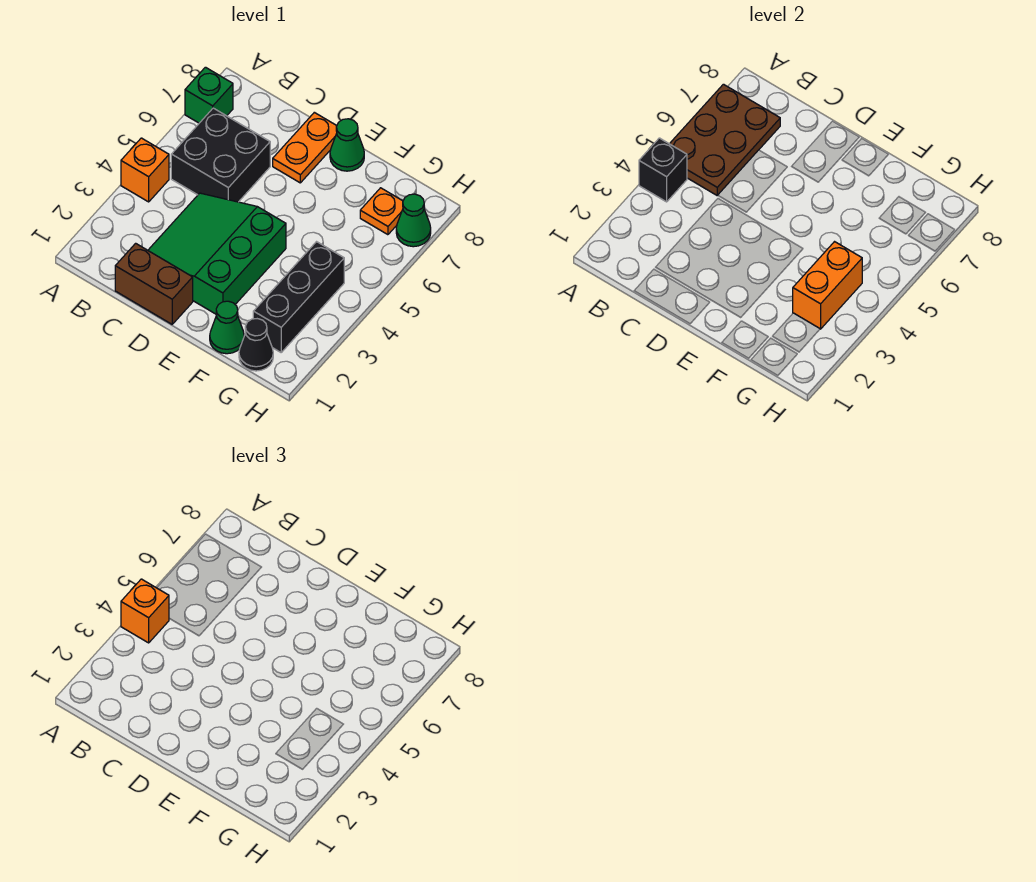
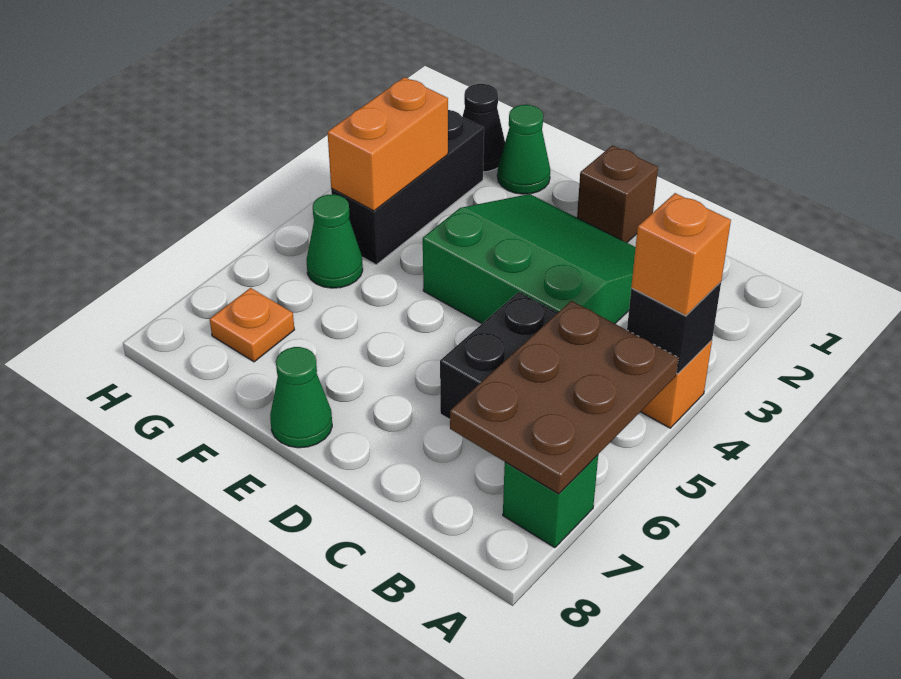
brown 1x2 brick [115,243,193,324] -> brown 1x1 brick [577,145,658,243]
green 3x3 slope [148,193,286,314] -> green 3x3 slope turned to [423,194,636,324]
orange 1x2 plate [273,112,337,183] -> none
green 1x1 cone [396,194,431,247] -> green 1x1 cone moved to [306,194,363,288]

